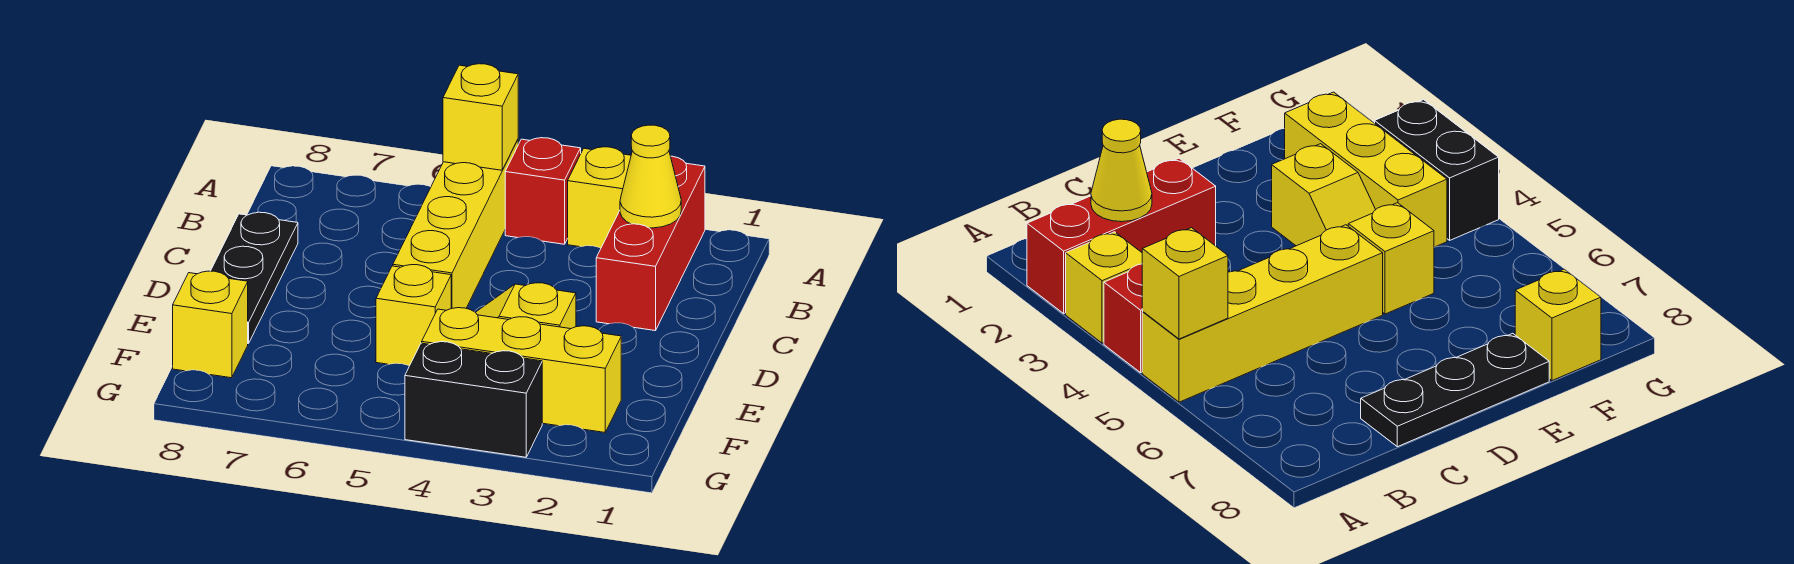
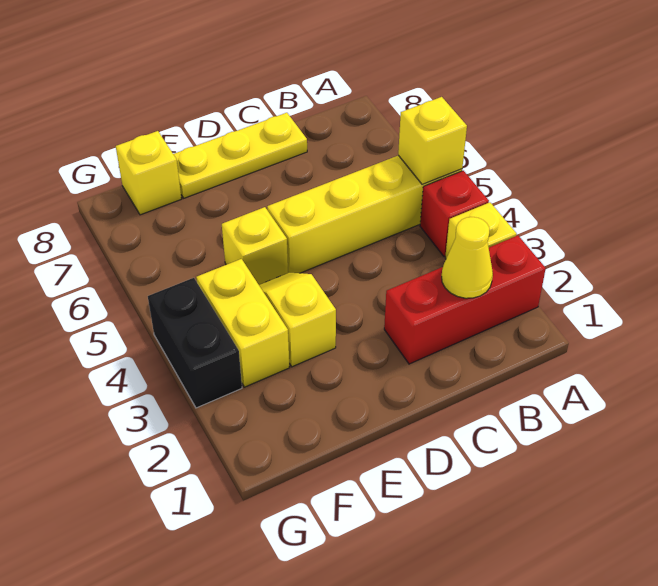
black 1x3 plate [211,212,298,344] -> yellow 1x3 plate [173,113,307,198]
yellow 1x3 brick [422,308,621,432] -> yellow 1x2 brick [196,259,290,387]

